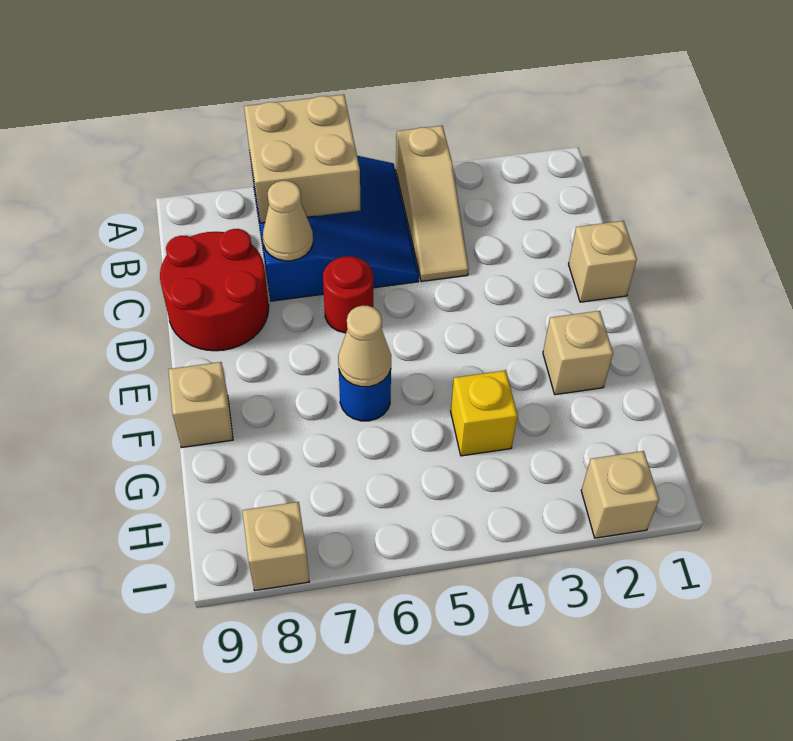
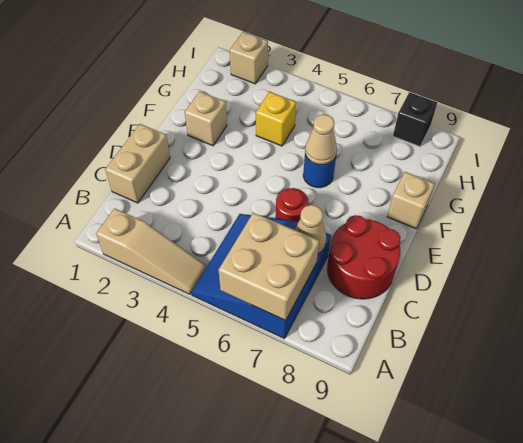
tan 1x3 slope [396,126,469,282] -> tan 1x3 slope turned to [96,208,206,294]
tan 1x1 brick [569,221,637,302] -> tan 1x2 brick [105,124,170,203]
tan 1x1 brick [242,502,309,591] -> black 1x1 brick [393,92,437,146]

